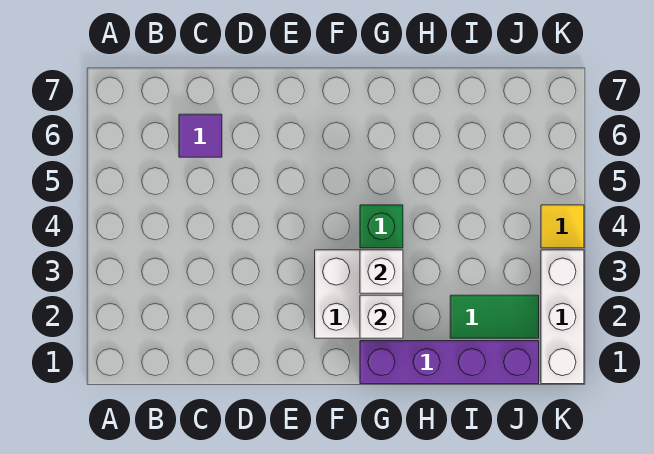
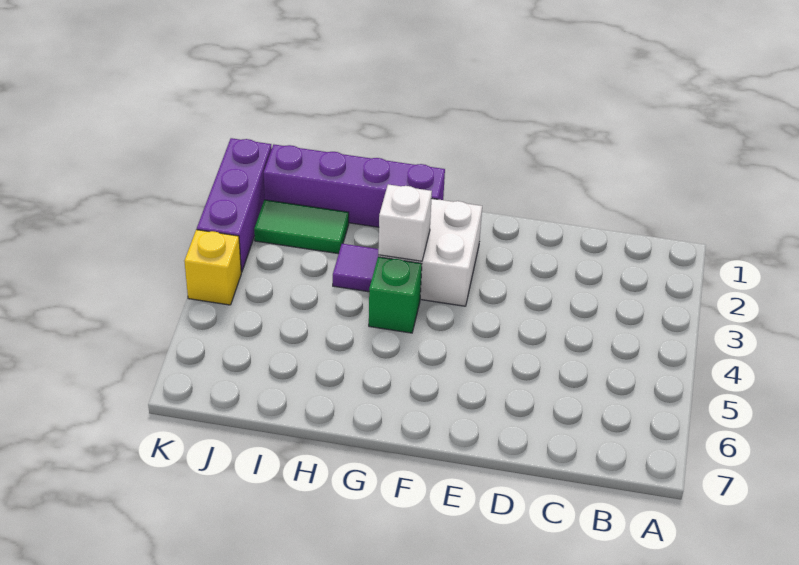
purple 1x1 tile [179,114,222,157] -> purple 1x1 tile moved to [333,244,378,292]
white 1x1 brick [360,295,403,338] -> none
white 1x3 brick [541,250,584,384] -> purple 1x3 brick [197,138,272,272]
yellow 1x1 tile [541,205,584,248] -> yellow 1x1 brick [184,230,241,305]

